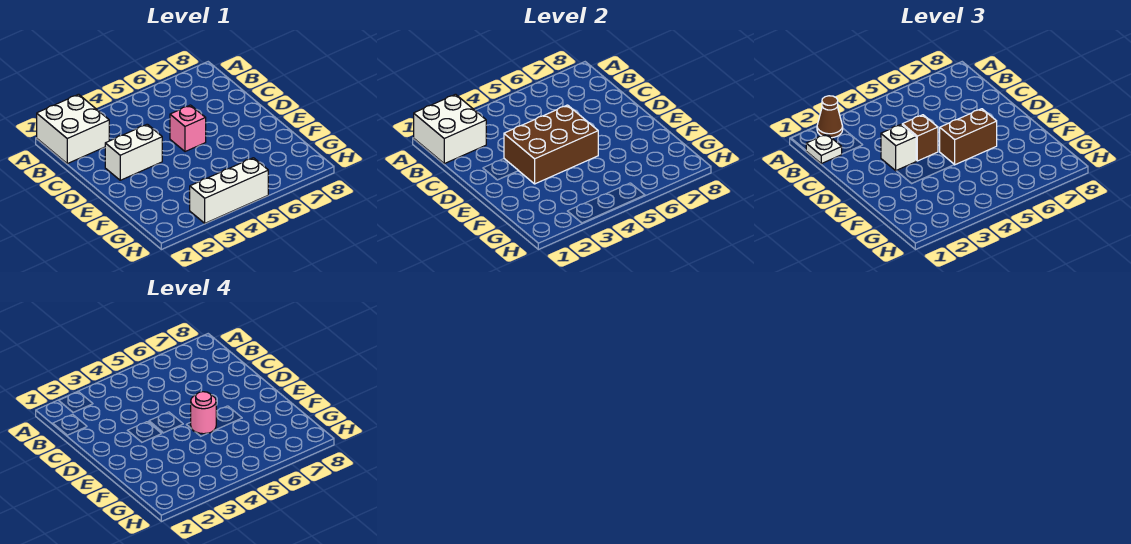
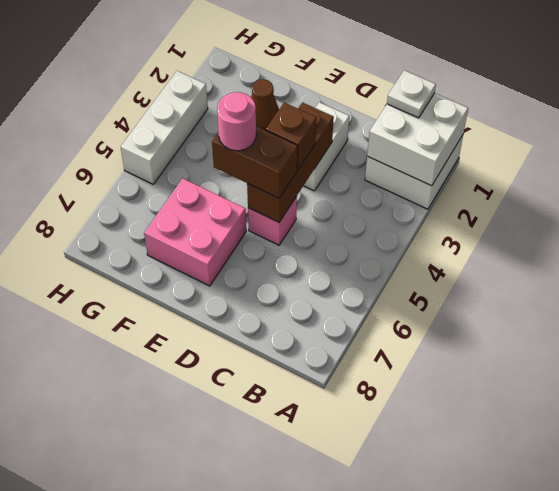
brown 1x1 cone [817,96,843,138] -> brown 1x1 cone moved to [251,79,279,131]
brown 2x3 brick [504,105,598,184] -> brown 1x3 brick [247,102,334,222]
white 1x1 brick [881,124,916,171] -> none
brown 1x2 brick [940,109,997,165] -> brown 1x2 brick turned to [212,126,298,198]
none -> pink 2x2 brick [144,178,246,286]

